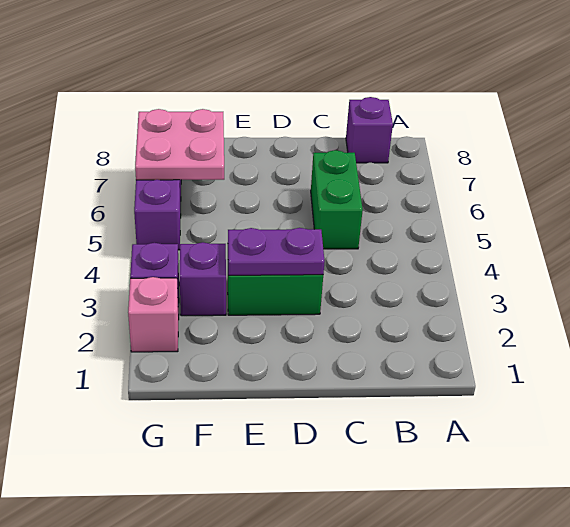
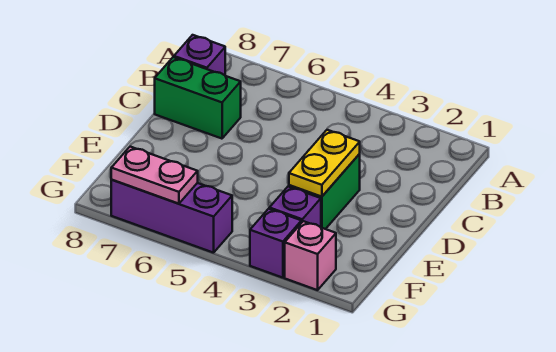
green 1x2 brick [311,150,363,249] -> green 1x2 brick moved to [155,57,241,139]
purple 1x2 plate [228,228,325,275] -> yellow 1x2 plate [289,130,360,197]
pink 2x2 plate [135,109,224,180] -> pink 1x2 plate [111,147,198,204]

